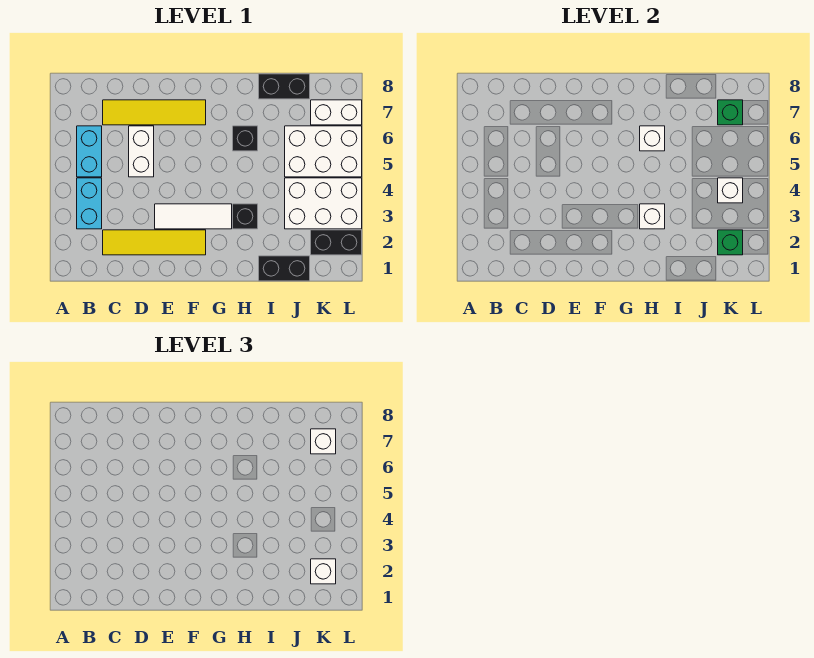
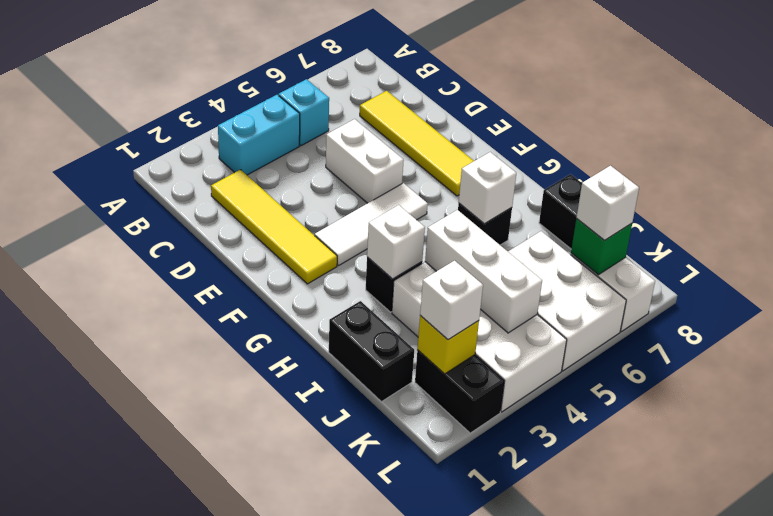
cyan 1x2 brick [77,126,102,177] -> cyan 1x1 brick [279,79,329,146]
white 1x2 brick [129,126,154,177] -> white 1x2 brick turned to [326,119,404,203]
white 1x3 tile [155,204,232,229] -> white 1x3 tile turned to [315,183,428,265]
white 2x3 brick [285,178,362,229] -> white 2x4 brick [392,262,567,412]
green 1x1 brick [718,230,743,255] -> yellow 1x1 brick [417,315,479,374]
white 1x1 brick [718,178,743,203] -> white 1x3 brick [425,210,542,333]

